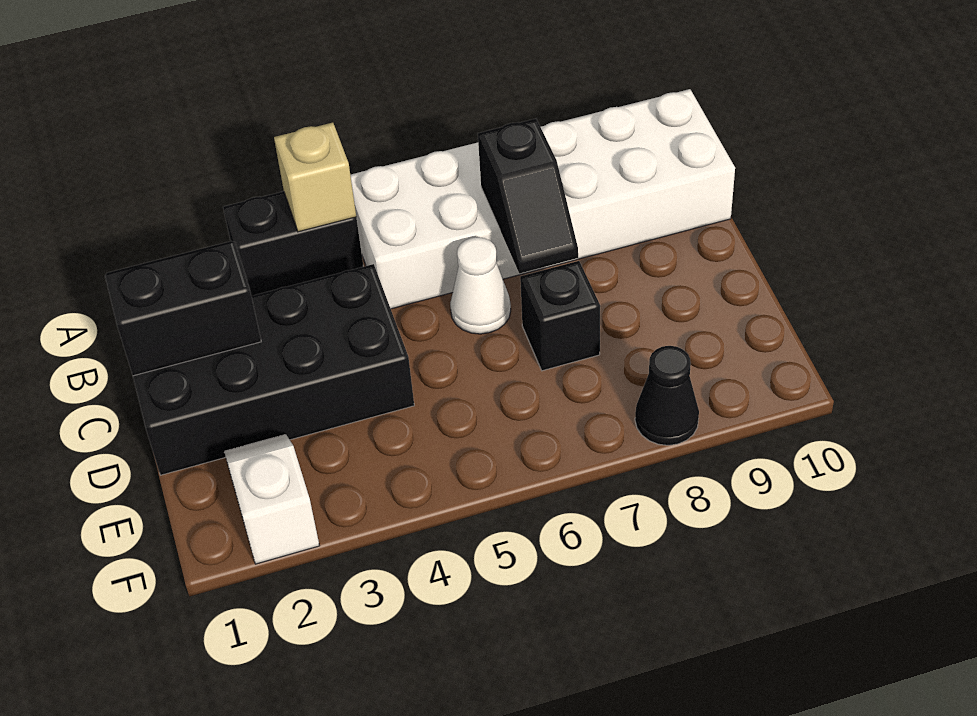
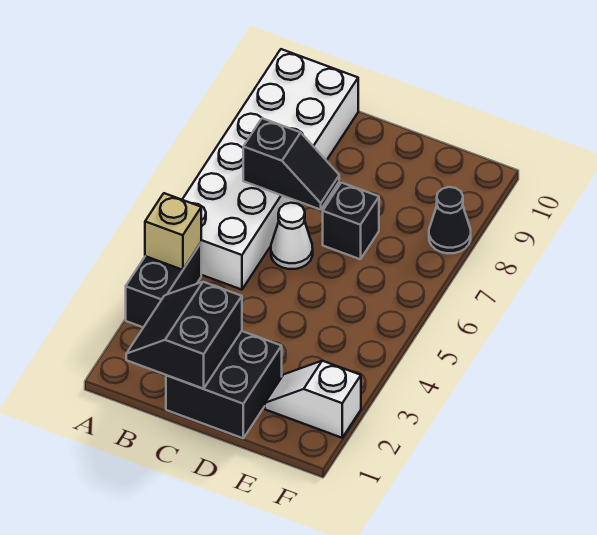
black 2x4 brick [133,264,414,475] -> black 2x2 brick [166,331,282,438]

